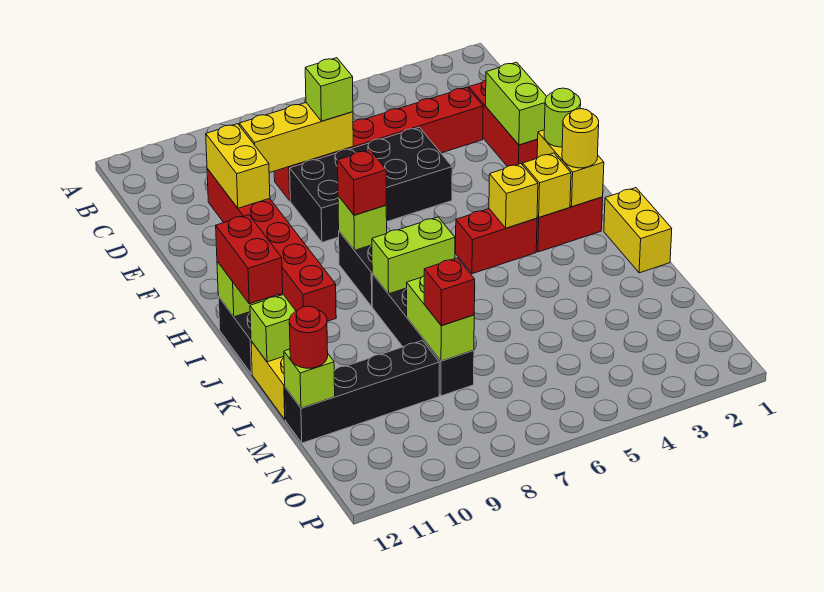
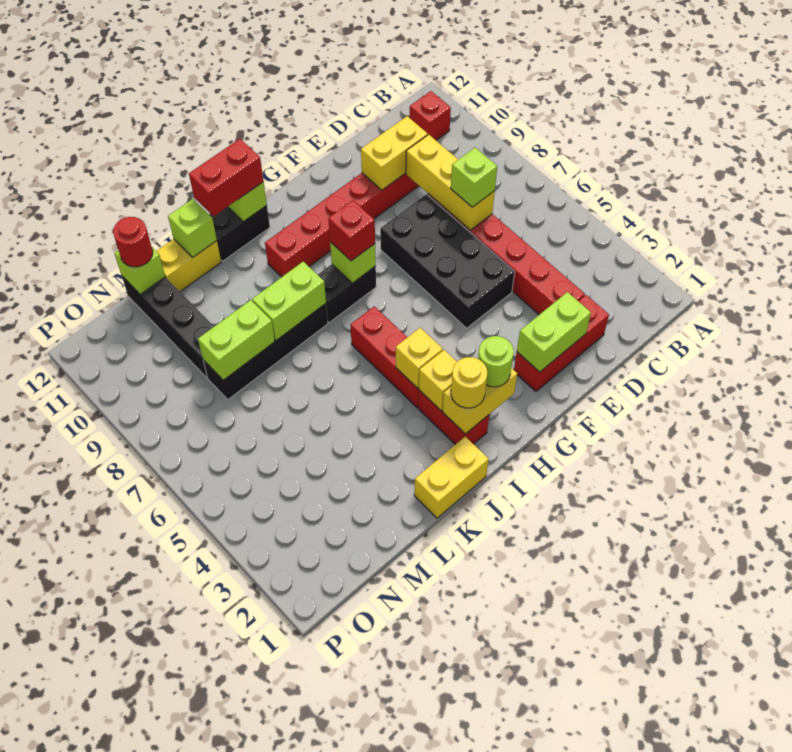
red 1x2 brick [456,209,537,274] -> red 1x3 brick [350,306,419,407]
lime 1x2 brick [372,217,455,294] -> lime 1x2 brick turned to [252,262,326,340]
red 1x1 brick [424,258,475,326] -> red 1x1 brick moved to [410,91,451,140]

